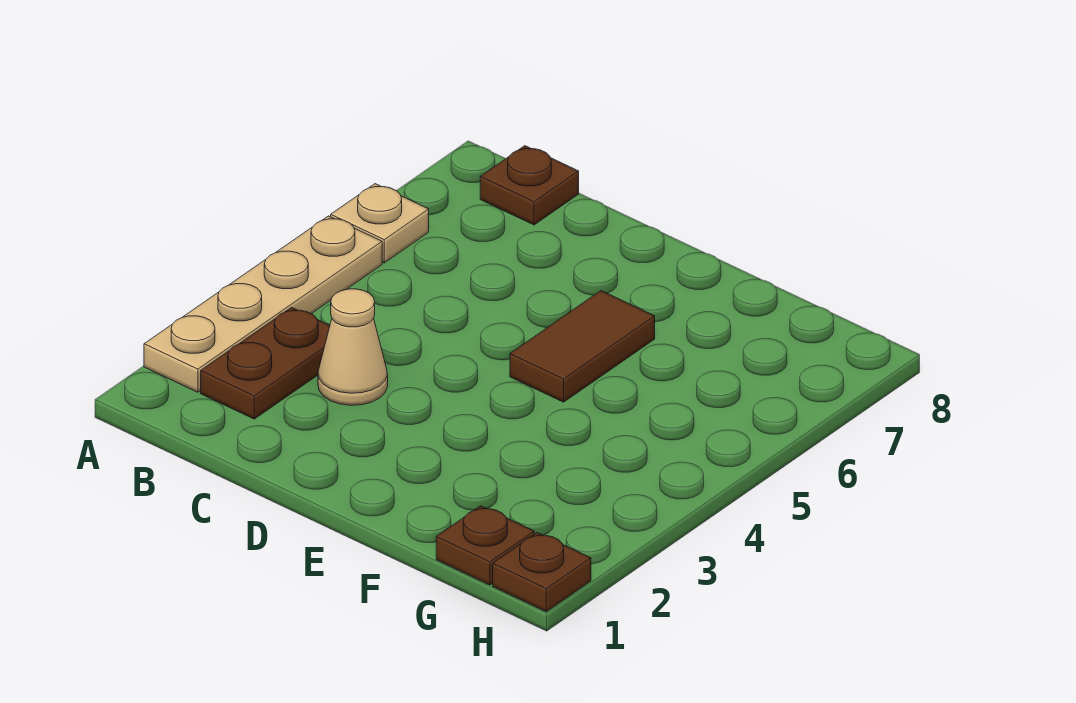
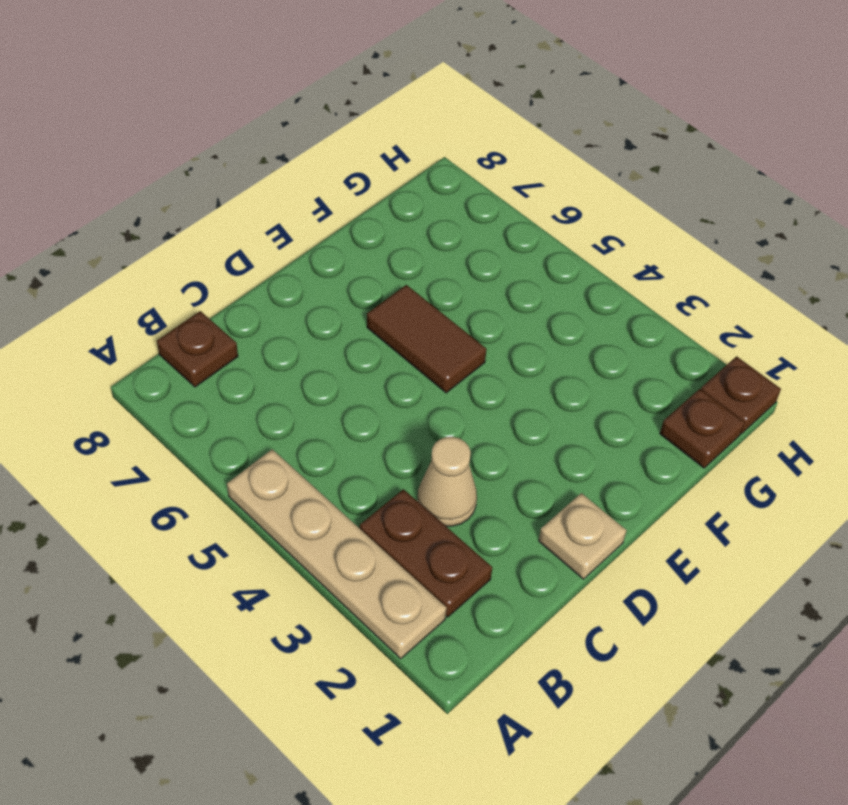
tan 1x1 plate [331,184,429,263] -> tan 1x1 plate moved to [539,493,627,579]

